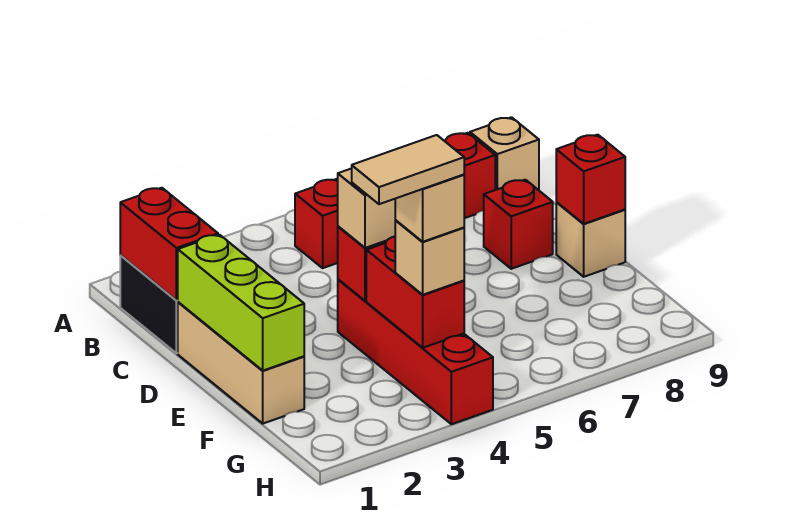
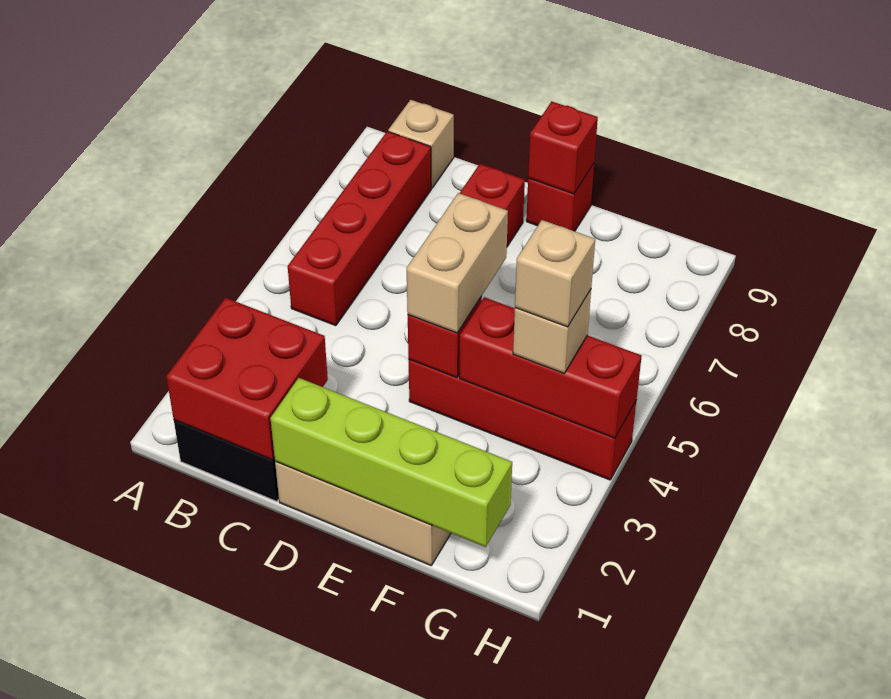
red 1x2 brick [120,188,218,300] -> red 2x2 brick [166,298,328,460]
lime 1x3 brick [178,235,304,371] -> lime 1x4 brick [271,378,512,547]
tan 1x1 brick [556,202,625,277] -> red 1x1 brick [526,164,594,231]
red 1x2 brick [366,237,464,348] -> red 1x3 brick [459,297,642,438]
tan 1x2 tile [352,135,464,204] -> none

